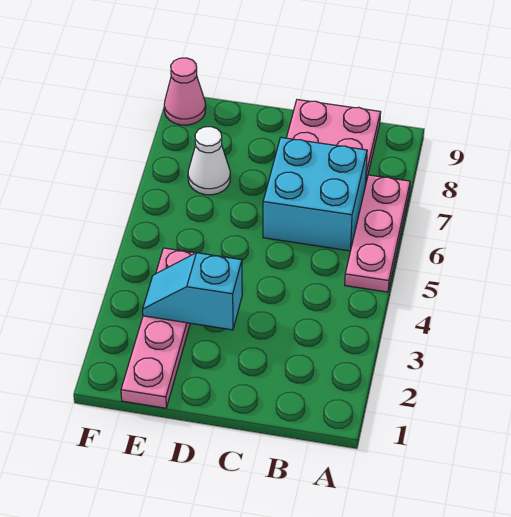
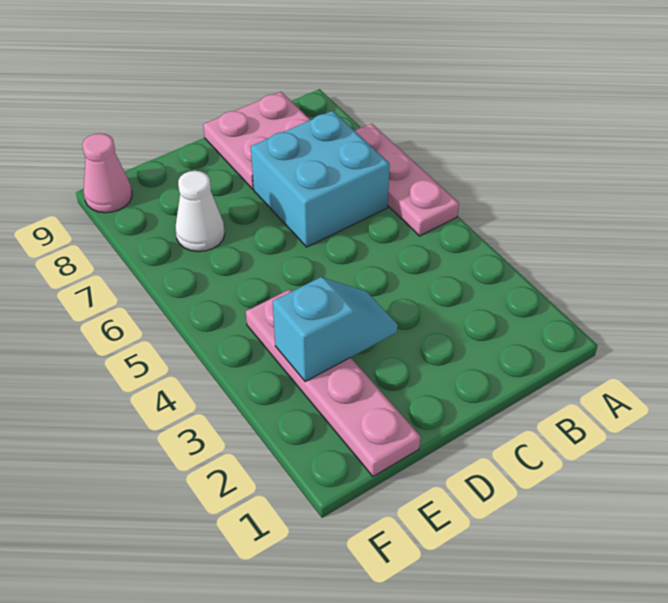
cyan 1x2 slope [143,253,242,330] -> cyan 1x2 slope turned to [273,277,398,382]

